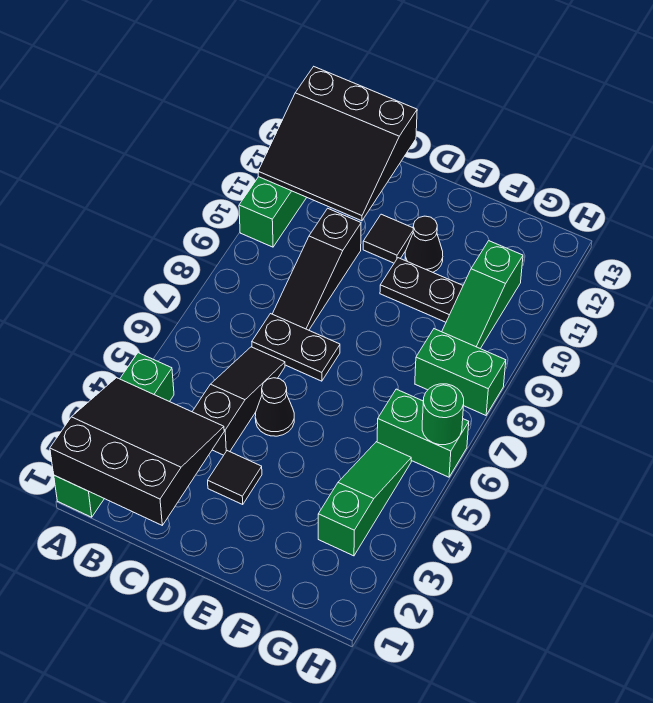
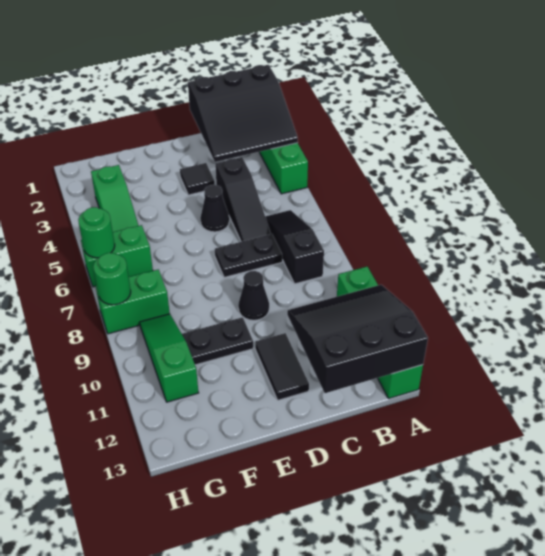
black 1x3 slope [273,208,361,330] -> black 1x3 slope moved to [265,210,324,284]
black 1x1 tile [363,214,413,263] -> black 1x2 tile [255,333,309,400]
black 1x1 cone [405,216,443,272] -> black 1x1 cone moved to [238,271,269,320]
none -> green 1x1 round brick [93,253,131,305]

